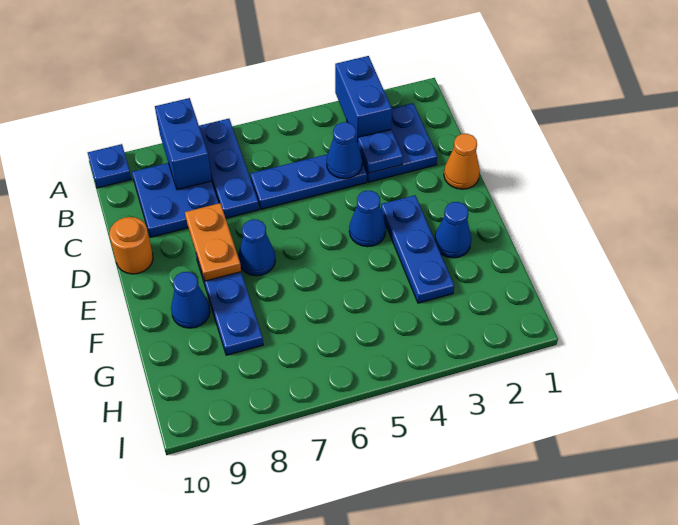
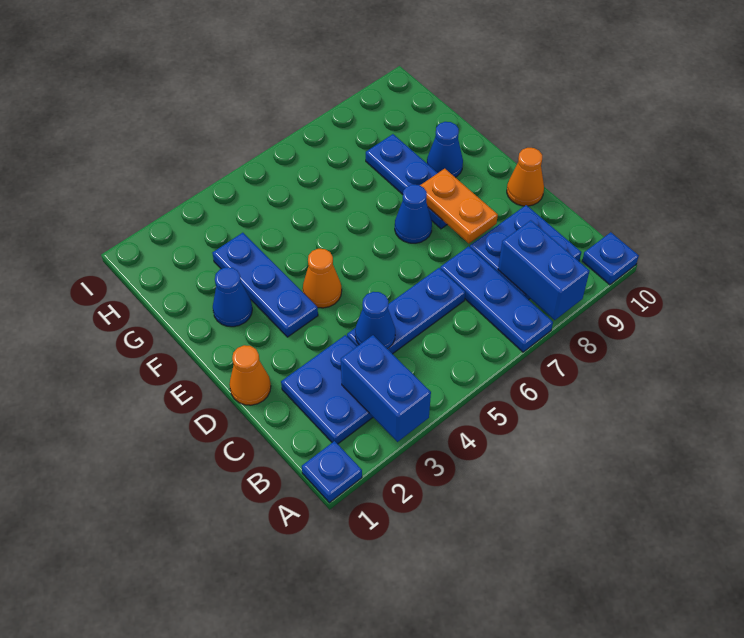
blue 1x1 plate [358,129,403,173] -> blue 1x1 plate moved to [302,441,362,503]
orange 1x1 round brick [109,217,153,274] -> orange 1x1 cone [507,148,544,206]
blue 1x1 cone [349,191,386,247] -> orange 1x1 cone [303,249,342,308]

